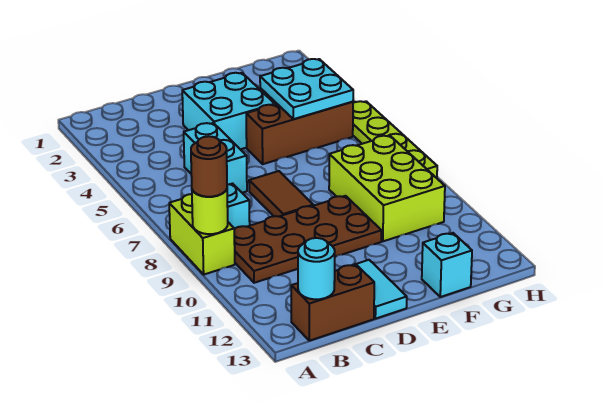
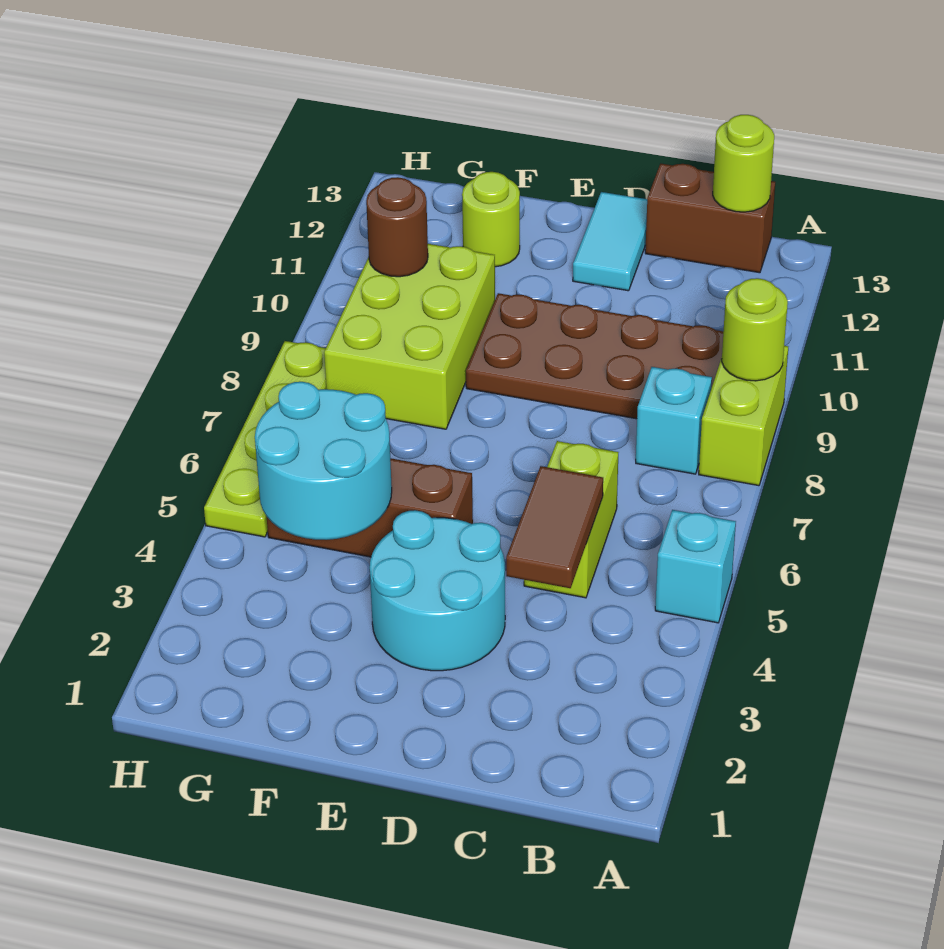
brown 1x1 round brick [191,136,227,197] -> brown 1x1 round brick moved to [366,177,428,277]
cyan 1x1 round brick [298,238,335,299] -> lime 1x1 round brick [713,115,774,212]
cyan 1x2 brick [184,123,247,193] -> lime 1x2 brick [524,441,618,598]
cyan 2x2 brick [182,73,275,149] -> cyan 2x2 round brick [370,510,505,671]
brown 1x2 tile [249,171,313,217] -> brown 1x2 tile moved to [506,466,603,588]
cyan 2x2 plate [260,59,353,119] -> cyan 2x2 round brick [255,382,392,540]
none -> lime 1x1 round brick [462,172,520,267]
cyan 1x1 brick [422,233,472,297] -> cyan 1x1 brick moved to [655,510,736,623]

